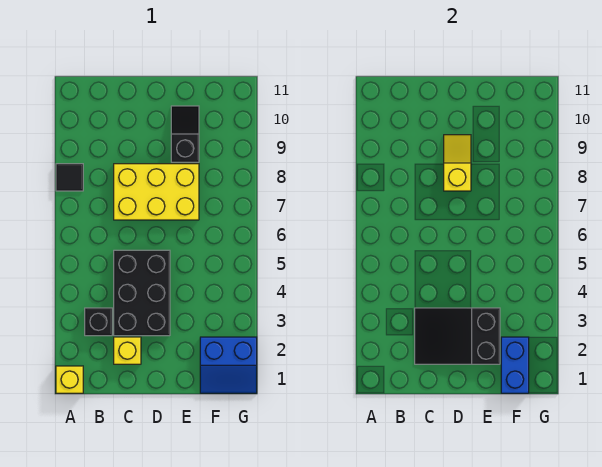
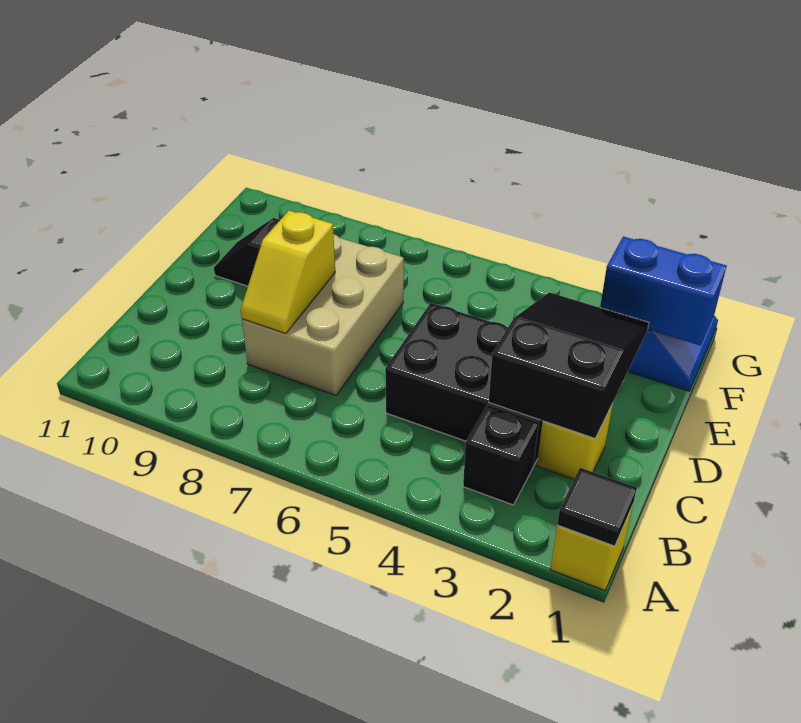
black 1x1 tile [56,164,83,191] -> black 1x1 tile moved to [557,468,637,546]
black 2x3 slope [415,308,500,364] -> black 2x3 slope turned to [489,292,649,438]
yellow 2x3 brick [114,164,199,220] -> tan 2x3 brick [242,234,404,395]
yellow 1x2 slope [444,135,471,191] -> yellow 1x2 slope turned to [241,211,335,334]

